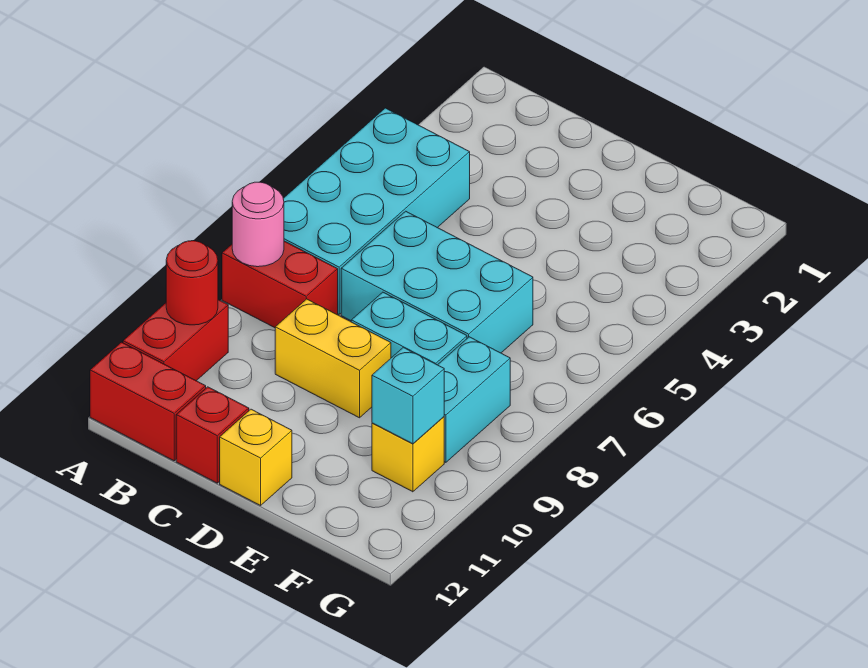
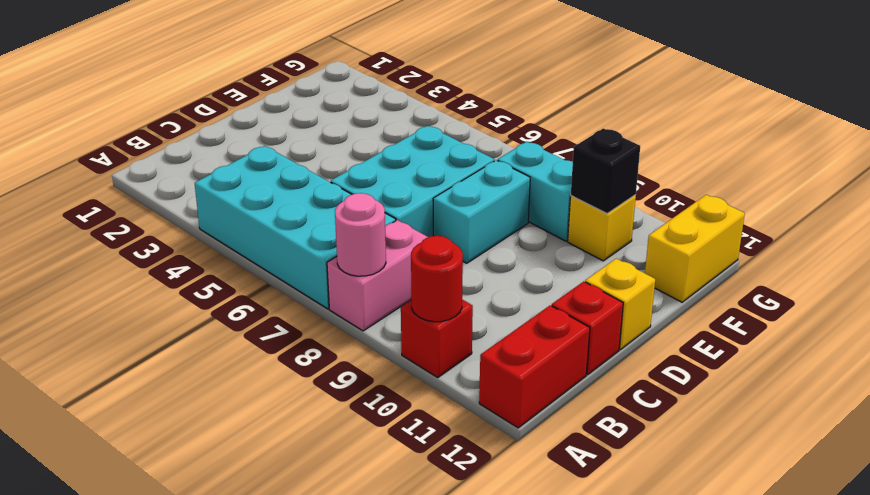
red 1x2 brick [222,241,338,328] -> pink 1x2 brick [327,220,427,331]
red 1x2 brick [123,300,228,381] -> red 1x1 brick [401,300,473,377]
yellow 1x2 brick [275,299,391,418] -> yellow 1x2 brick moved to [645,195,745,302]
cyan 1x1 brick [372,347,444,444] -> black 1x1 brick [571,128,640,214]

